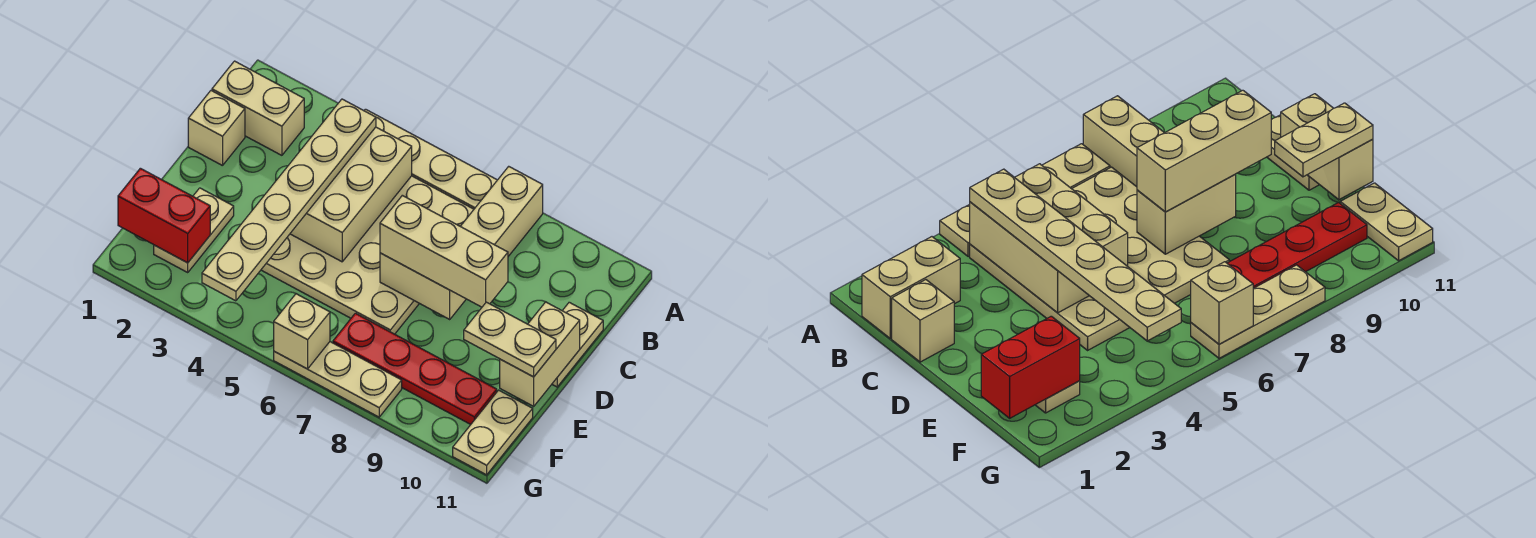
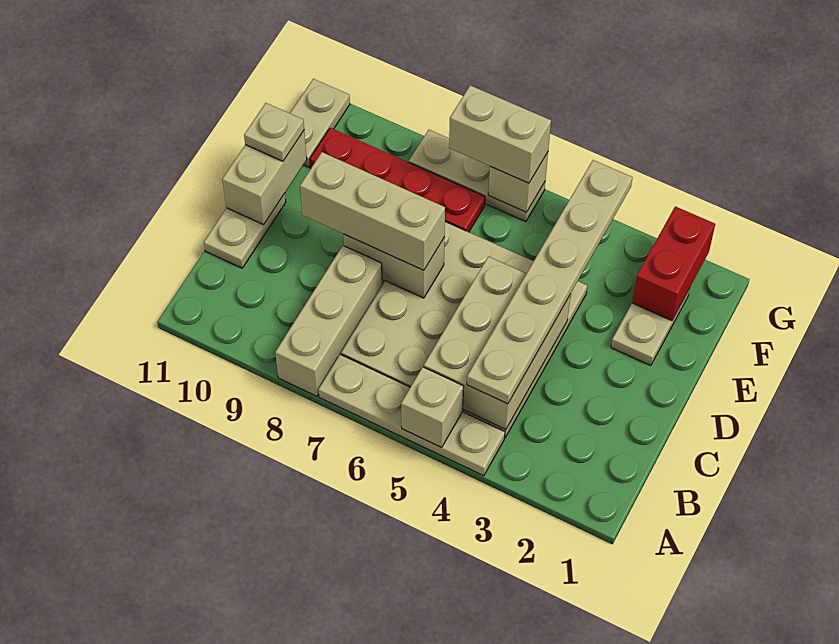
tan 1x2 brick [212,61,304,155] -> tan 1x2 brick moved to [449,85,551,183]
tan 1x1 brick [188,91,245,166] -> tan 1x1 brick moved to [401,367,464,447]
tan 1x2 plate [464,302,556,377] -> tan 1x1 plate [244,103,304,161]
red 1x2 brick [118,168,210,263] -> red 1x2 brick turned to [632,206,715,321]

